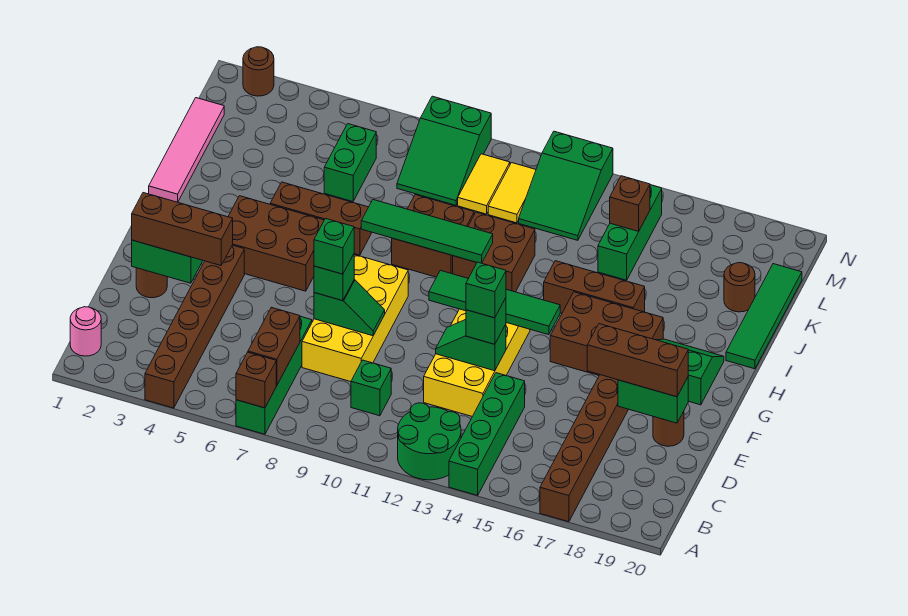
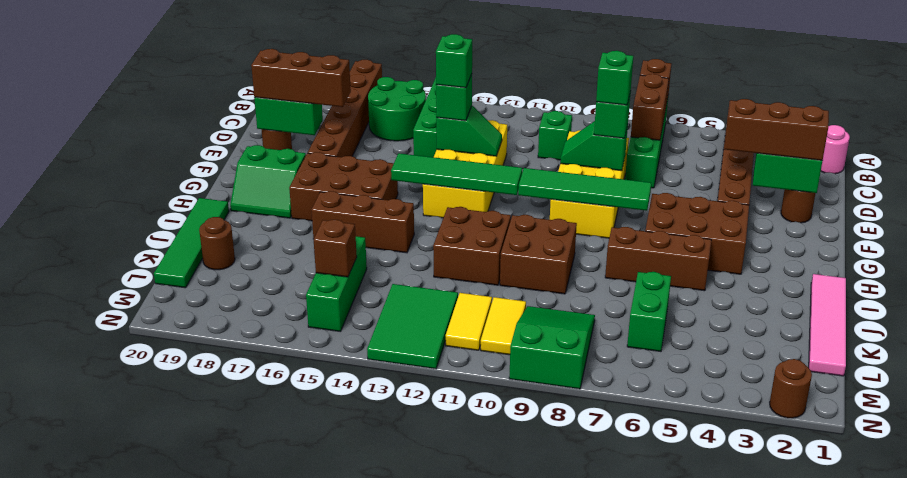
green 2x2 round brick [398,403,461,480] -> green 2x2 round brick moved to [368,77,426,141]
green 1x4 tile [361,200,493,263] -> green 1x4 tile moved to [518,168,651,211]
green 2x3 slope [519,131,613,240] -> green 2x3 tile [367,284,458,369]

